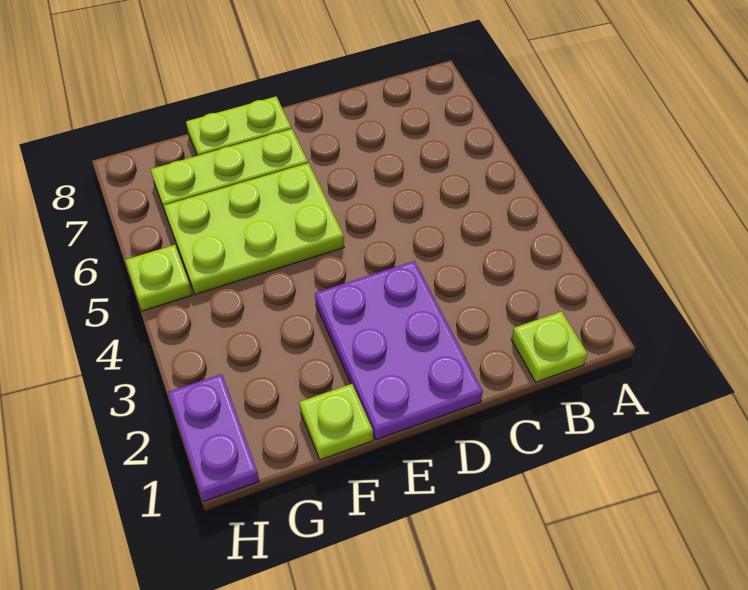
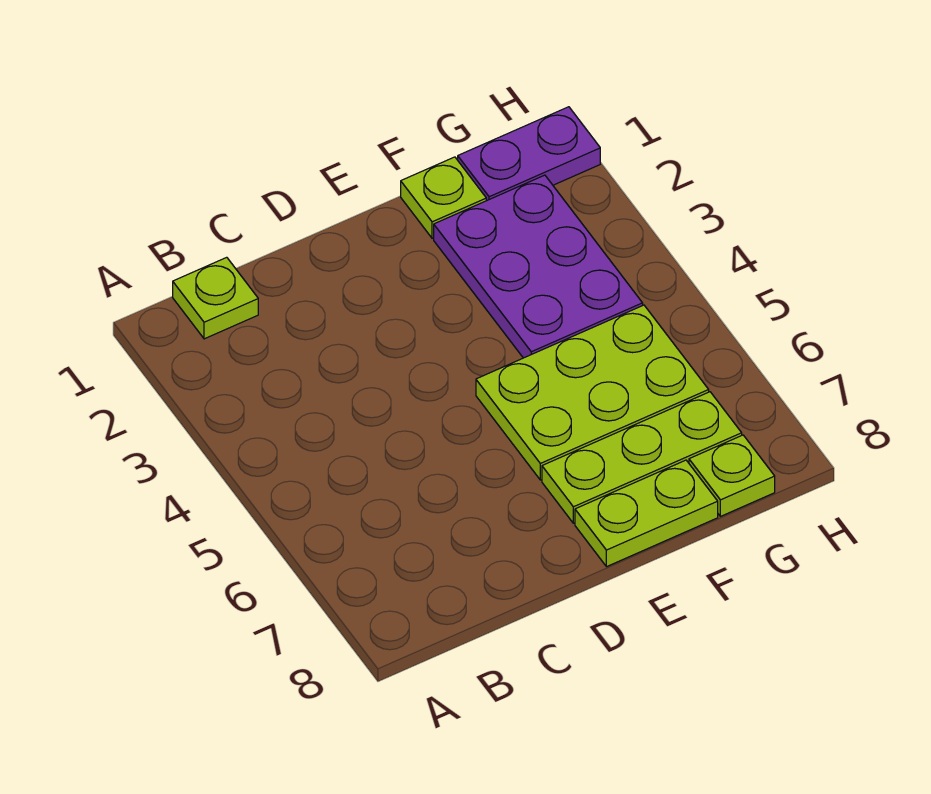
purple 2x3 plate [315,261,483,440] -> purple 2x3 plate moved to [434,175,643,358]
purple 1x2 plate [168,374,259,502] -> purple 1x2 plate turned to [458,107,600,201]
lime 1x1 plate [125,245,192,311] -> lime 1x1 plate moved to [689,435,775,516]

